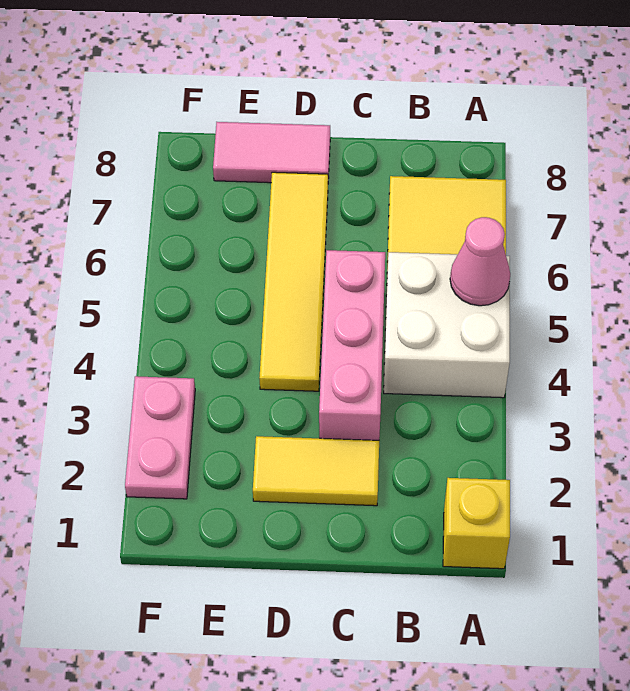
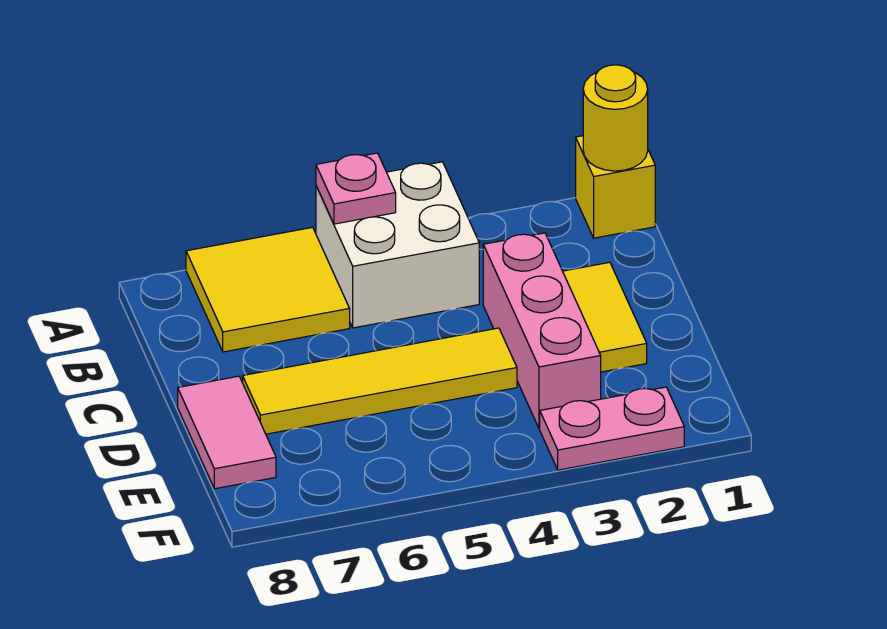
none -> yellow 1x1 round brick [583,65,648,171]
pink 1x1 cone [450,217,510,306] -> pink 1x1 plate [316,153,396,224]
pink 1x3 brick [319,250,385,440] -> pink 1x3 brick turned to [483,233,601,429]

